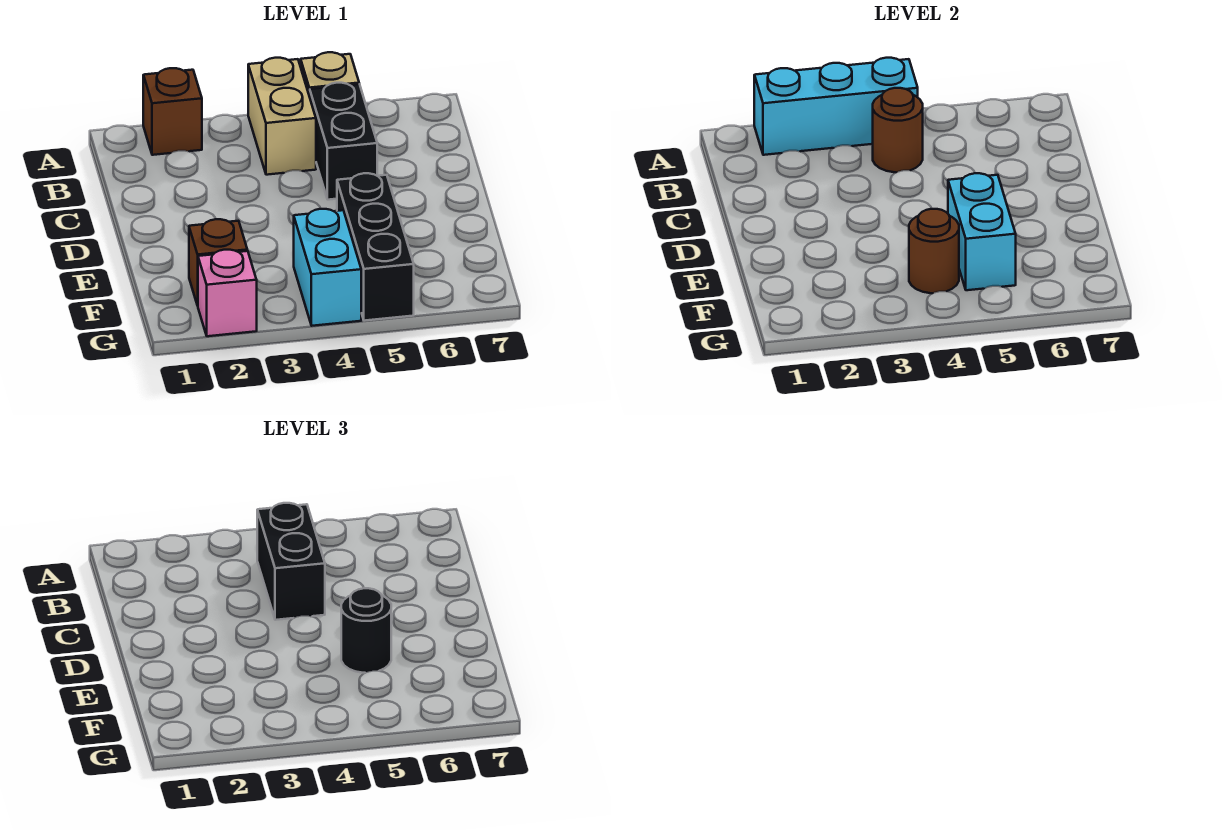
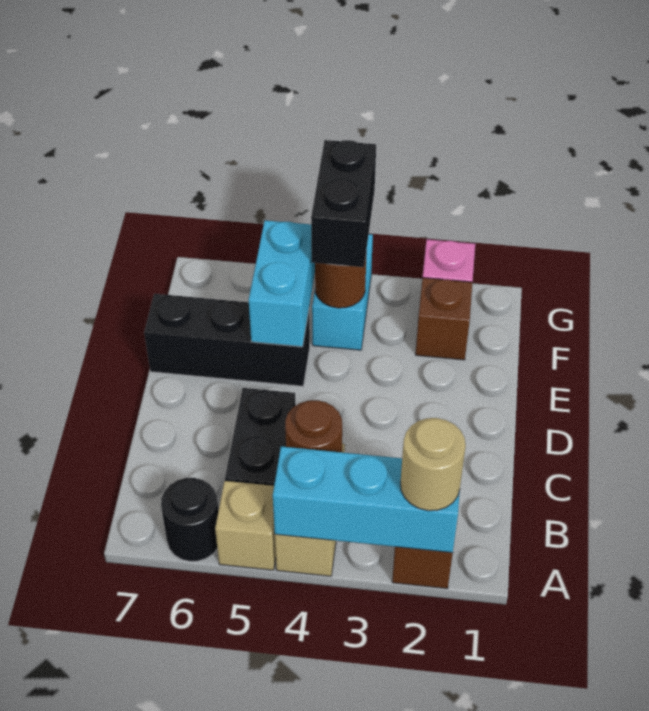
none -> tan 1x1 round brick [400,418,466,511]
black 1x2 brick [257,503,325,620] -> black 1x2 brick moved to [311,140,376,267]
black 1x3 brick [337,173,414,321] -> black 1x3 brick turned to [144,294,310,386]
black 1x1 round brick [341,588,391,673] -> black 1x1 round brick moved to [161,478,219,561]

